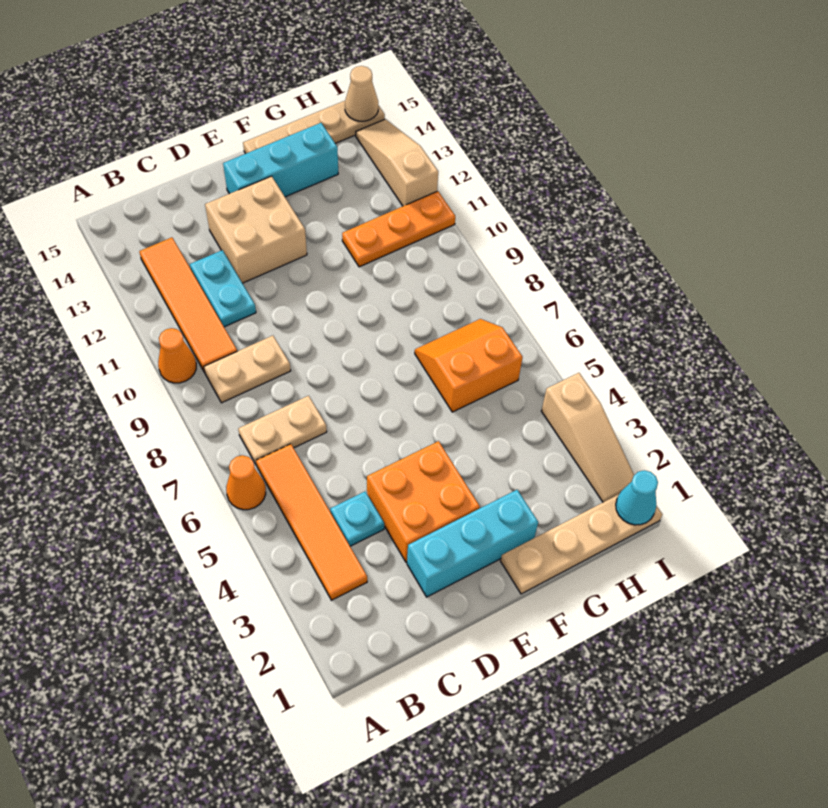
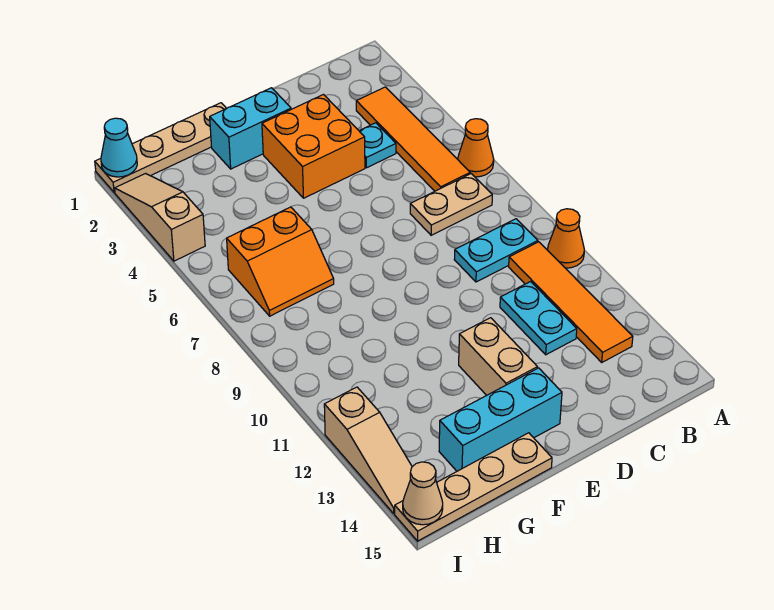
tan 1x2 plate [204,336,291,403] -> cyan 1x2 plate [454,219,538,282]
cyan 1x3 brick [407,490,538,597] -> cyan 1x2 brick [210,88,291,169]
tan 2x2 brick [205,176,307,283] -> tan 1x2 brick [459,318,537,395]
orange 1x3 plate [342,191,455,267] -> none

